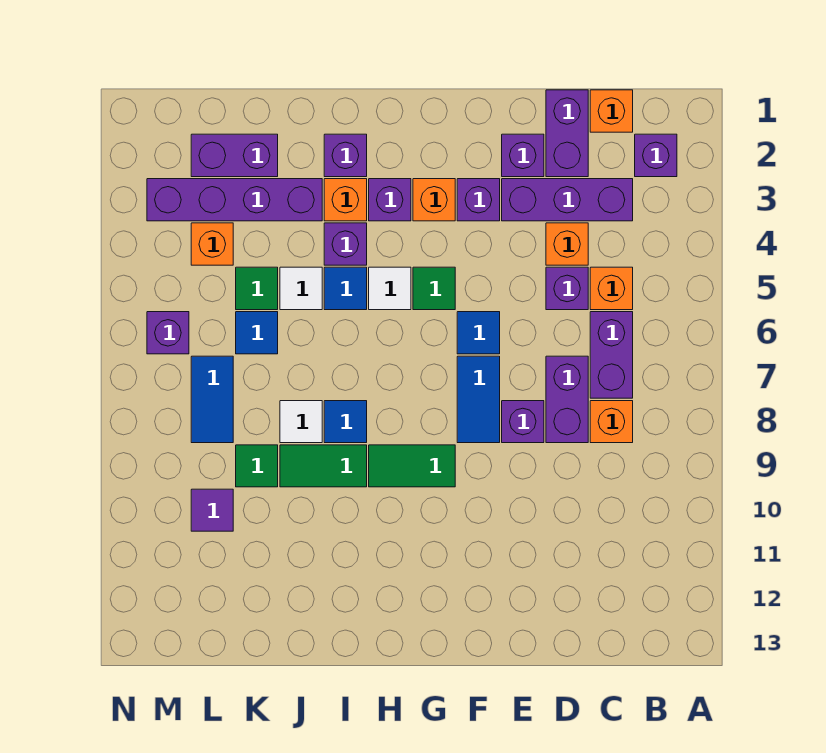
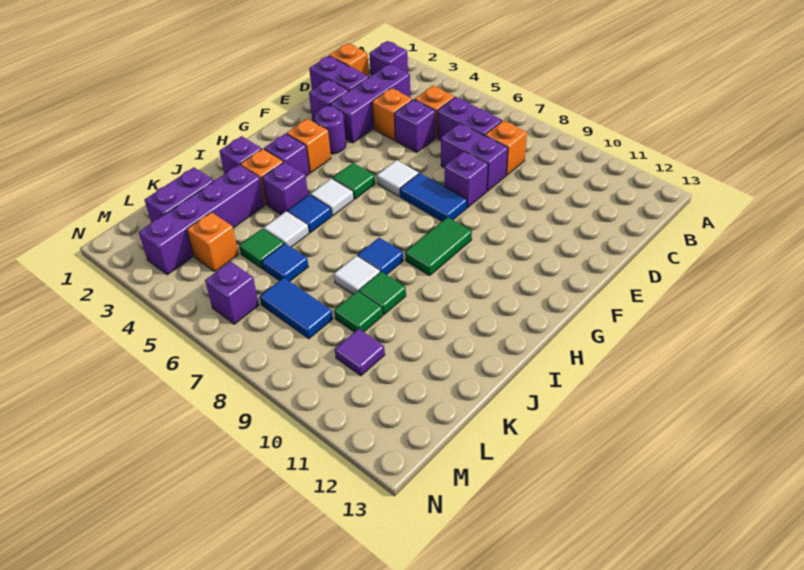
purple 1x1 brick [457,179,500,221] -> purple 1x1 round brick [315,106,346,154]
blue 1x1 tile [457,312,500,354] -> white 1x1 tile [377,160,419,196]
green 1x2 tile [280,445,367,487] -> green 1x1 tile [359,272,406,315]

